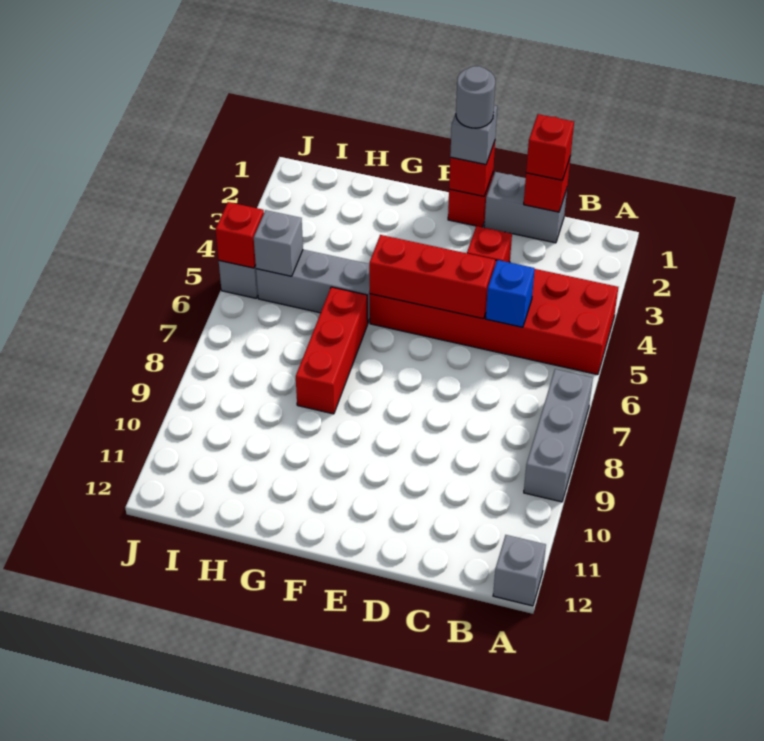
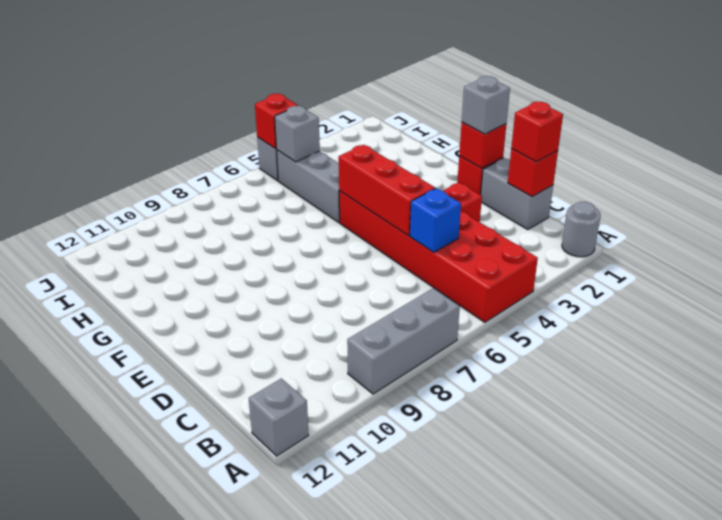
grey 1x1 round brick [456,66,495,128] -> grey 1x1 round brick moved to [562,202,601,257]
red 1x3 brick [296,287,368,414] -> none

